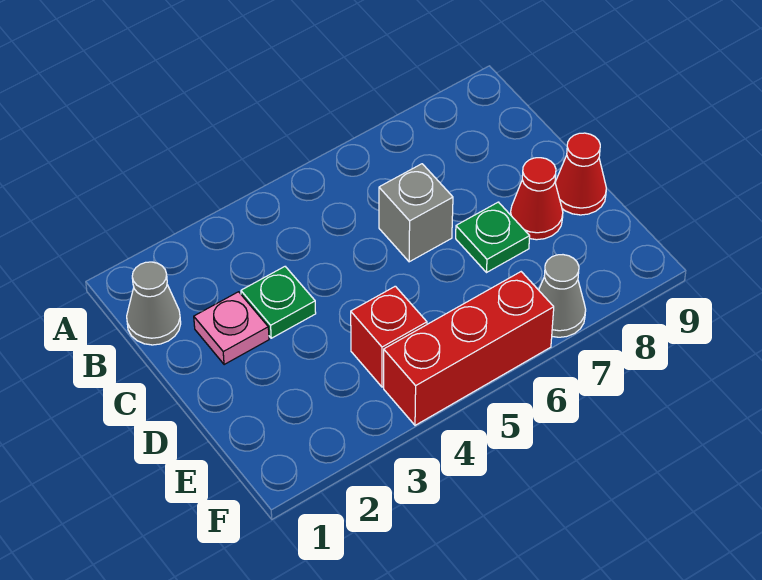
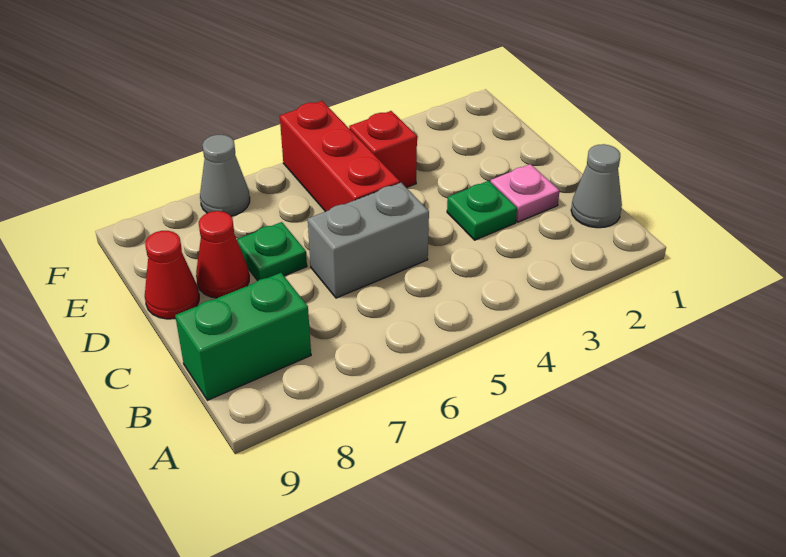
none -> green 1x2 brick [175,273,311,400]
grey 1x1 brick [379,164,453,262] -> grey 1x2 brick [308,183,429,298]
red 1x3 brick [384,272,554,425] -> red 1x3 brick turned to [280,101,400,212]

